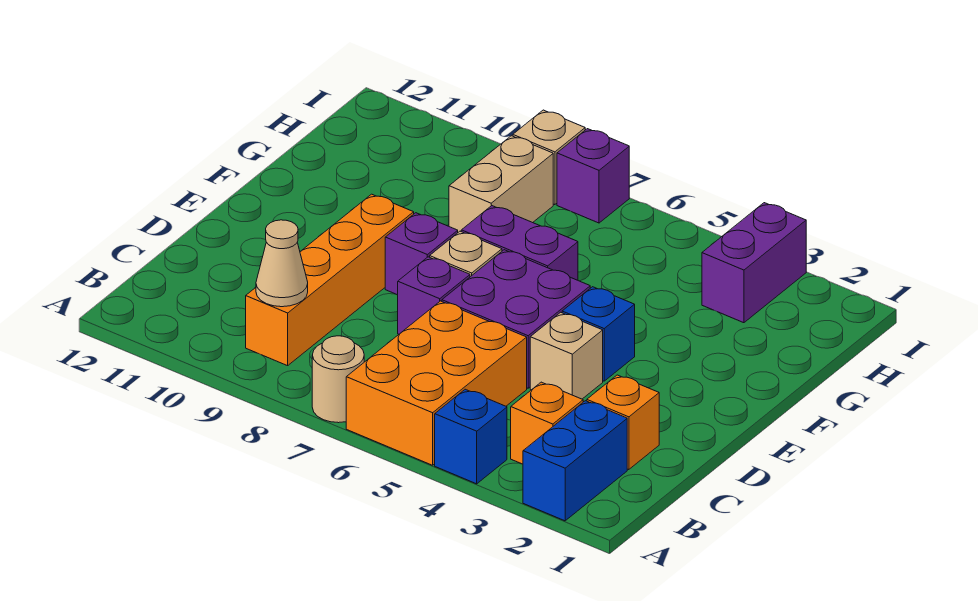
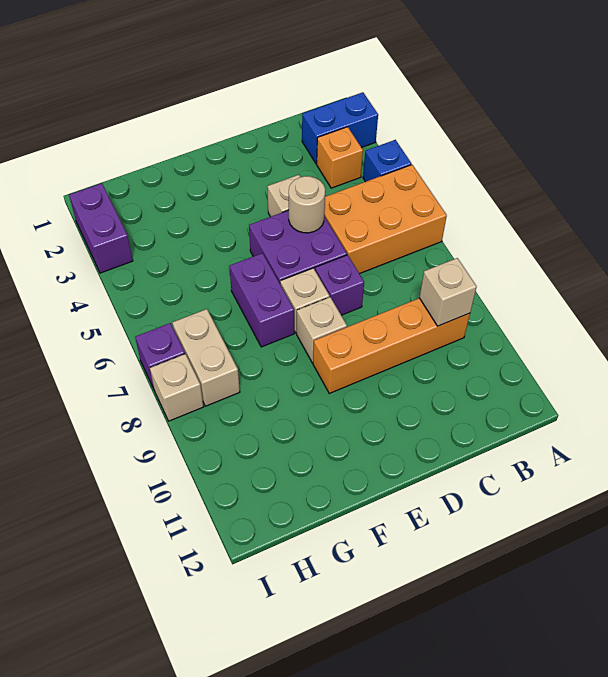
tan 1x1 round brick [312,336,364,423] -> tan 1x1 round brick moved to [289,176,325,233]
tan 1x1 cone [256,220,308,307] -> tan 1x1 brick [419,258,477,326]
orange 1x1 brick [587,375,659,470] -> none
blue 1x1 brick [562,287,635,381] -> none
purple 1x1 brick [385,213,458,295] -> tan 1x1 brick [297,297,347,363]
tan 1x2 brick [449,136,553,232] -> tan 1x2 brick turned to [172,309,240,406]
purple 1x2 brick [702,203,806,323] -> purple 1x2 brick turned to [69,183,133,273]

